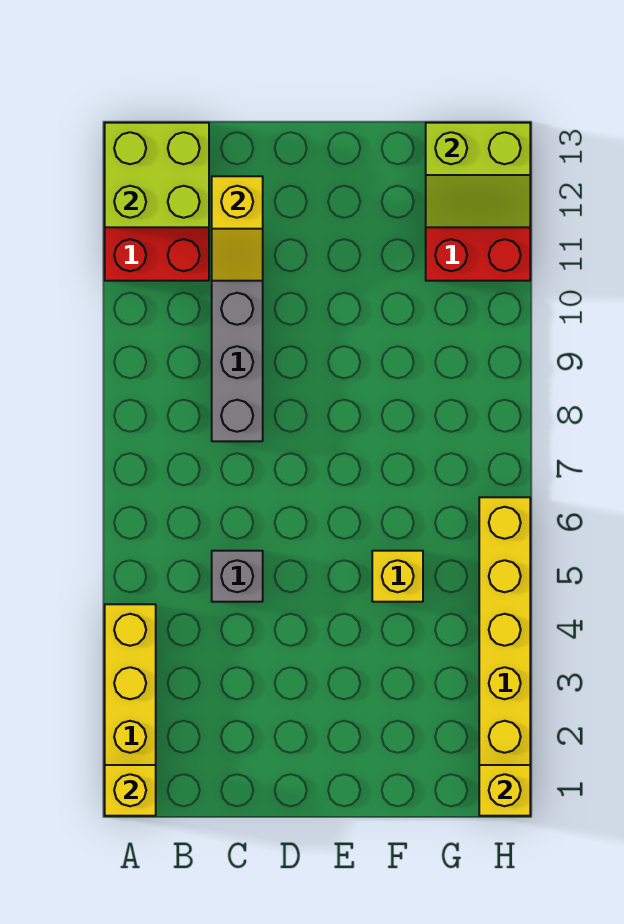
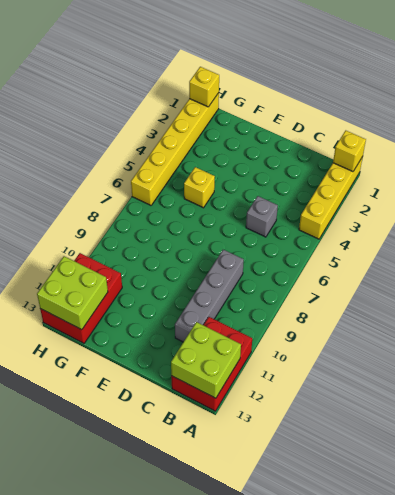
yellow 1x2 slope [212,176,263,281] -> none
lime 2x2 slope [426,123,530,227] -> lime 2x2 brick [37,256,108,330]

